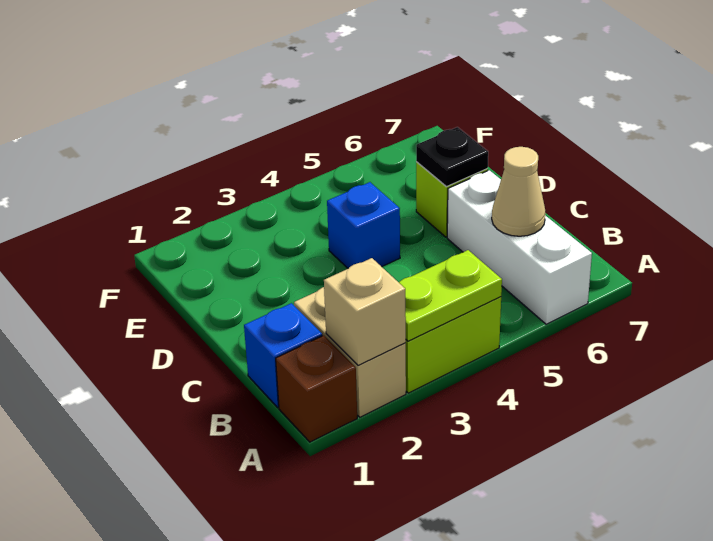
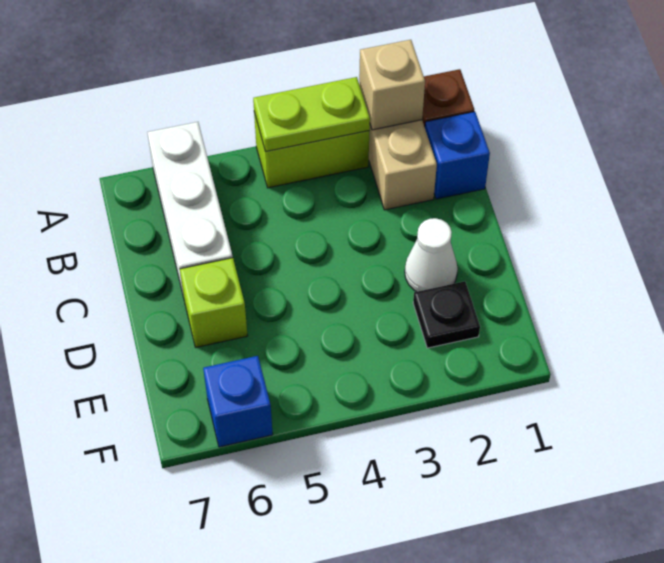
tan 1x1 cone [492,147,545,236] -> none
none -> white 1x1 cone [405,218,458,292]
blue 1x1 brick [327,182,400,268] -> blue 1x1 brick moved to [203,356,273,447]
black 1x1 plate [416,127,488,187] -> black 1x1 plate moved to [413,281,480,348]

